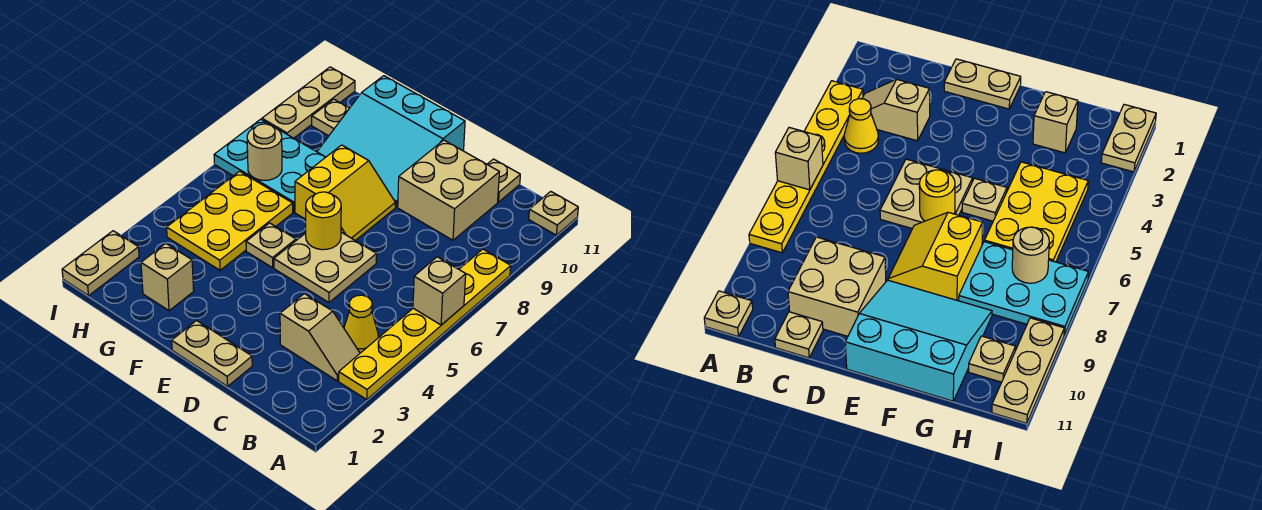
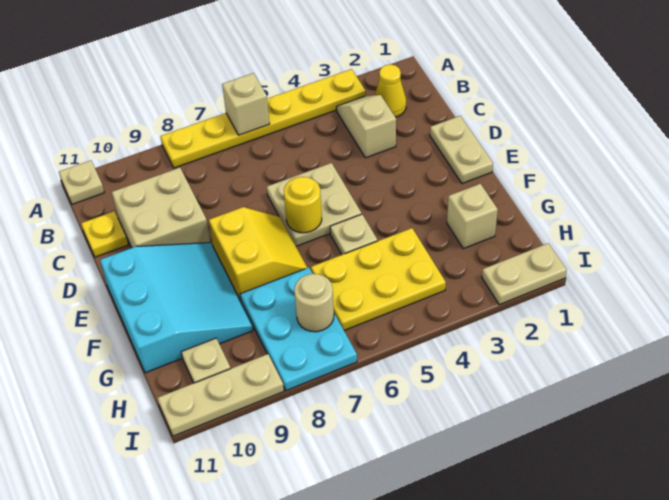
yellow 1x1 cone [344,295,378,353] -> yellow 1x1 cone moved to [375,64,406,117]
tan 1x1 plate [487,159,520,202] -> yellow 1x1 plate [81,211,128,257]
yellow 2x2 slope [295,145,395,241] -> yellow 2x2 slope turned to [209,207,307,301]

